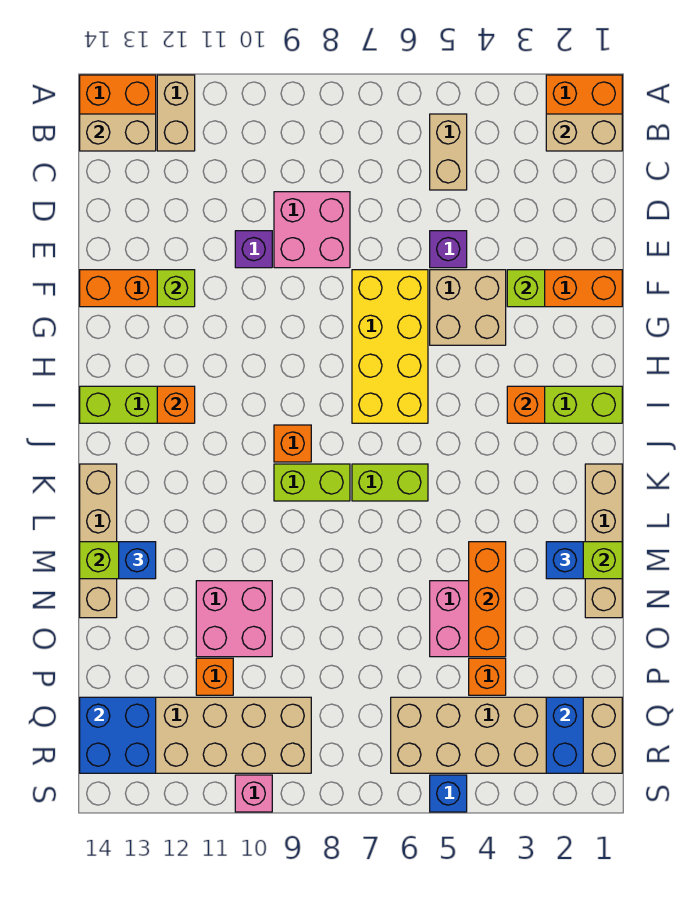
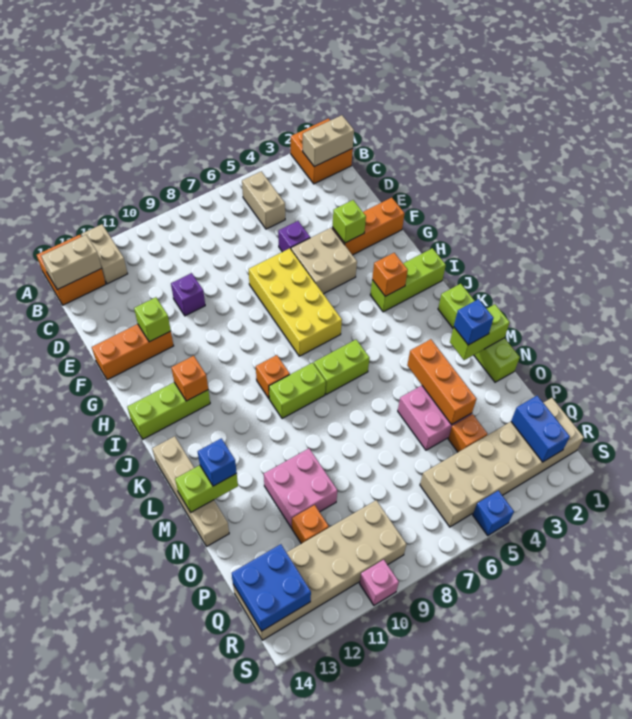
pink 2x2 brick [274,192,350,268] -> none
tan 1x4 brick [585,464,622,618] -> lime 1x4 brick [438,284,520,382]

